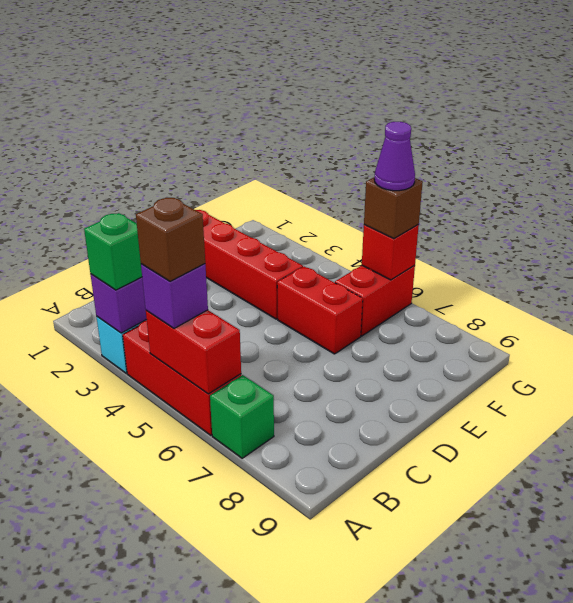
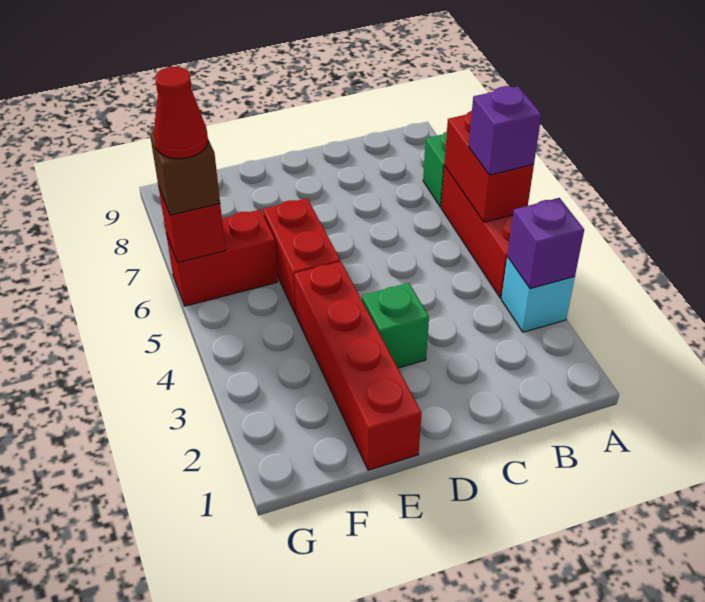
green 1x1 brick [84,213,142,290] -> green 1x1 brick moved to [362,283,429,368]
brown 1x1 brick [136,198,205,281] -> none
purple 1x1 cone [374,122,415,191] -> red 1x1 cone [154,67,208,159]

